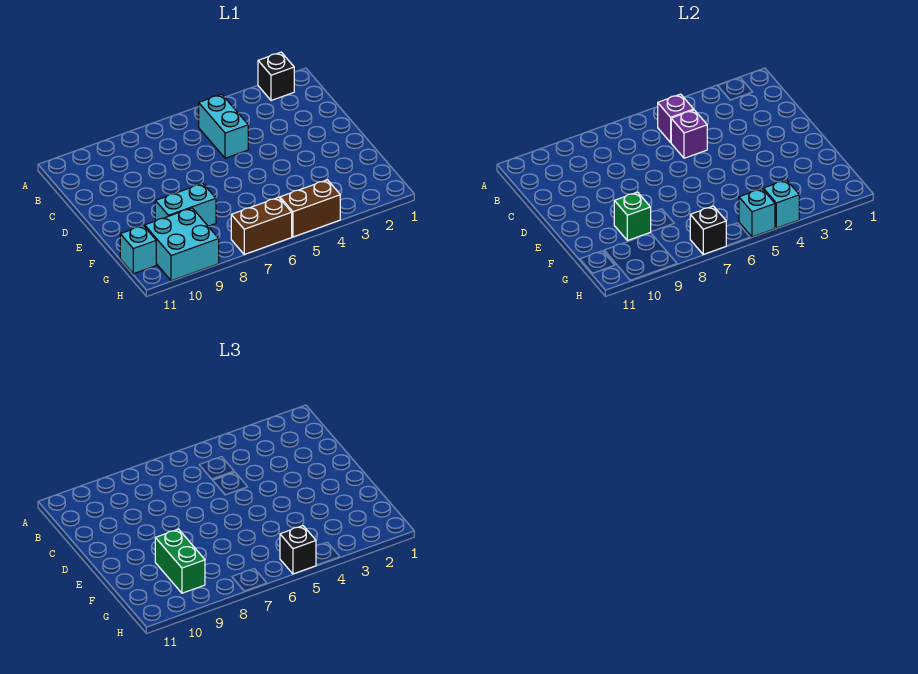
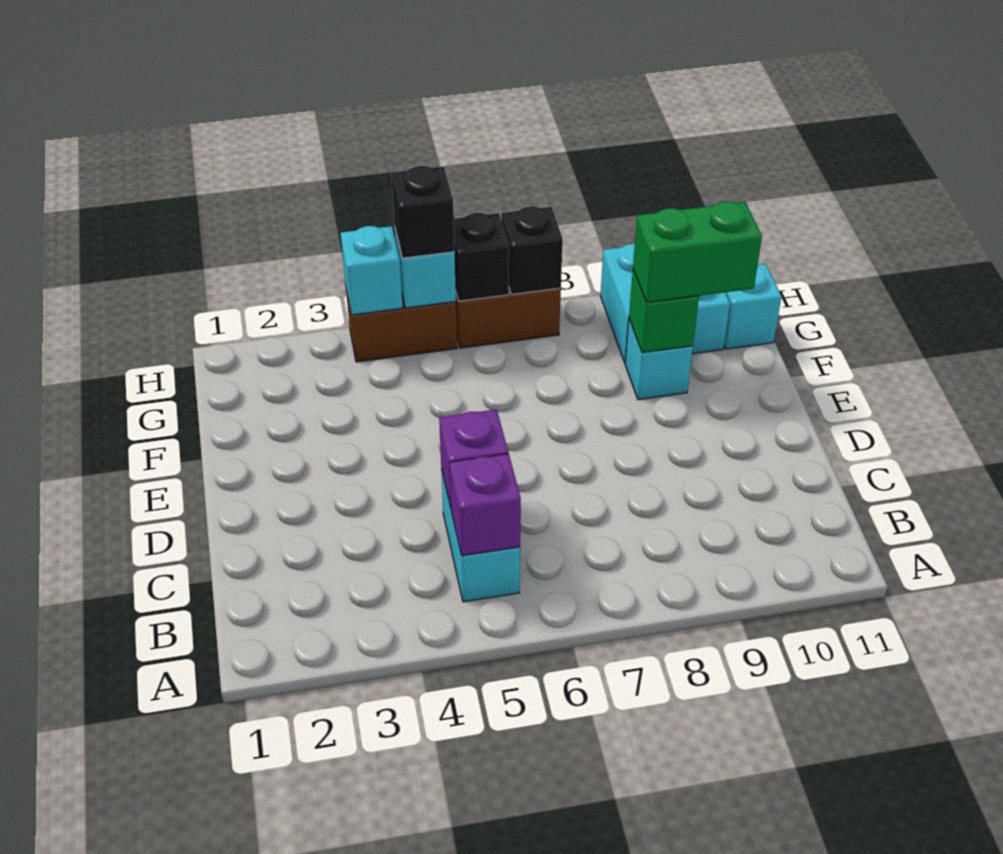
black 1x1 brick [258,52,294,100] -> black 1x1 brick moved to [454,213,509,301]
cyan 1x2 brick [155,183,216,226] -> cyan 1x1 brick [625,320,693,400]
green 1x2 brick [155,529,205,593] -> green 1x2 brick turned to [633,201,762,303]

